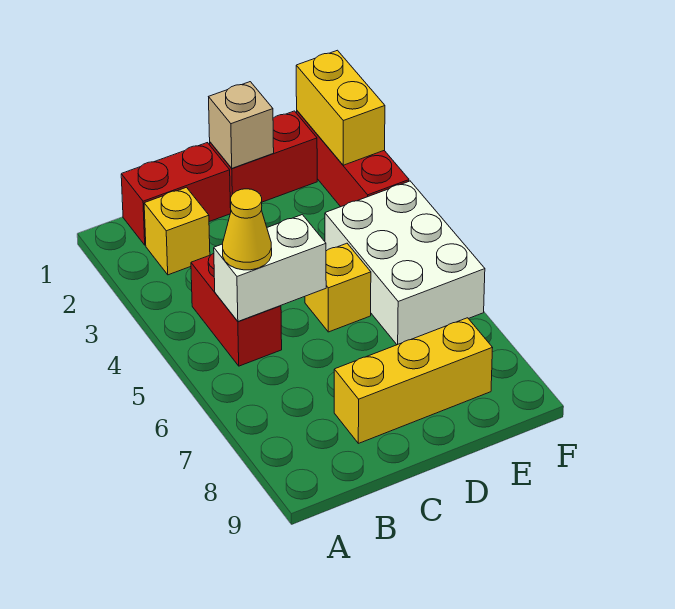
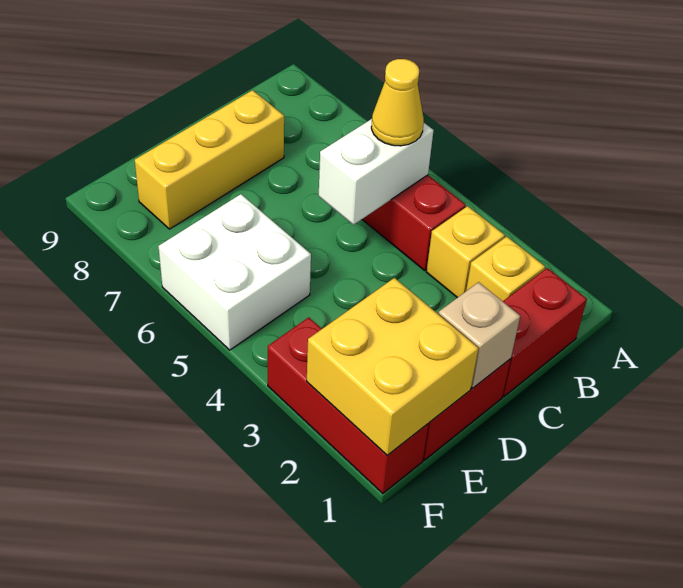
yellow 1x1 brick [305,243,371,332] -> yellow 1x1 brick moved to [426,206,505,298]
white 2x3 brick [325,181,485,345] -> white 2x2 brick [158,194,311,350]
yellow 1x2 brick [296,50,385,165] -> yellow 2x2 brick [307,278,478,455]

